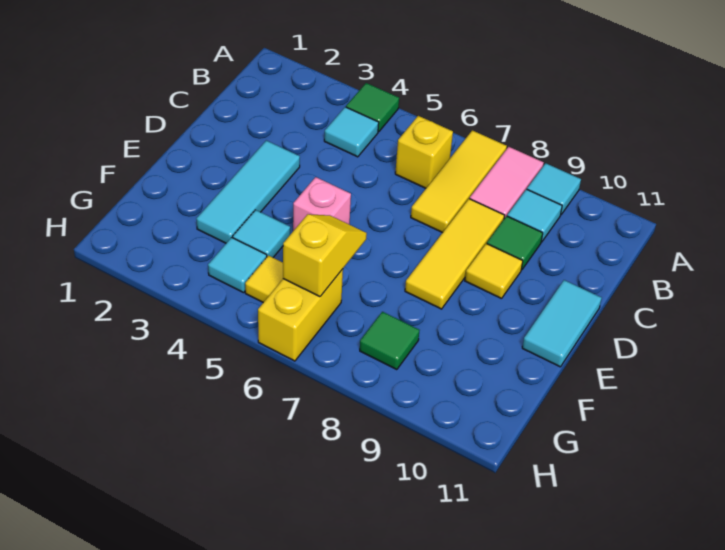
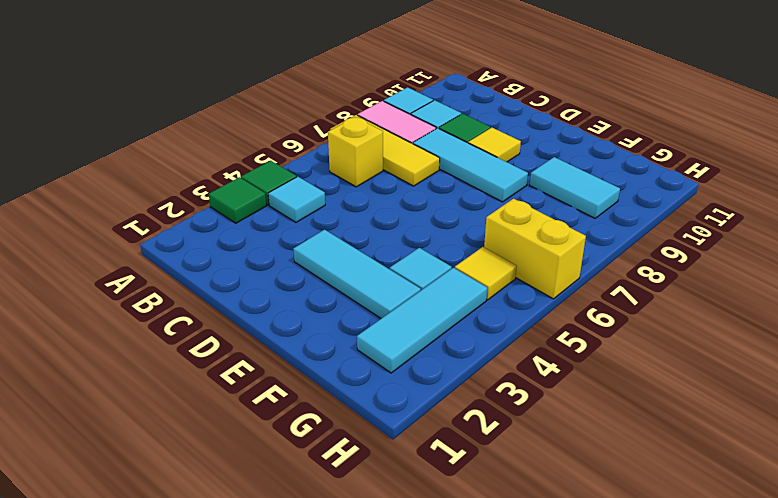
yellow 1x3 tile [405,199,505,309] -> cyan 1x3 tile [413,128,528,202]
cyan 1x2 tile [522,280,602,367] -> cyan 1x2 tile moved to [530,157,620,218]
pink 1x1 brick [293,177,351,231] -> none
yellow 1x2 slope [283,214,367,297] -> none
cyan 1x1 tile [208,237,267,293] -> cyan 1x3 tile [357,268,487,373]
green 1x1 tile [360,312,420,370] -> green 1x1 tile moved to [209,177,266,223]

